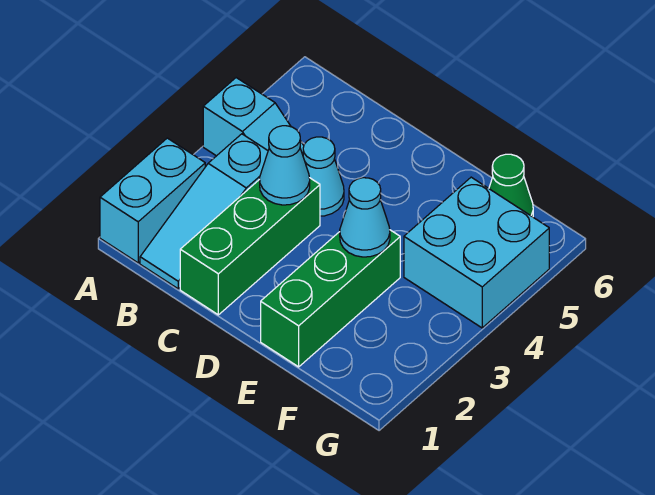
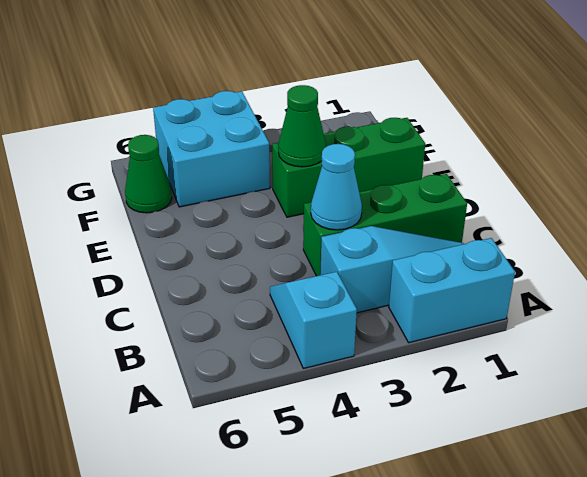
cyan 1x1 cone [303,137,344,216] -> none
cyan 1x1 cone [340,178,390,257] -> green 1x1 cone [278,85,326,167]

